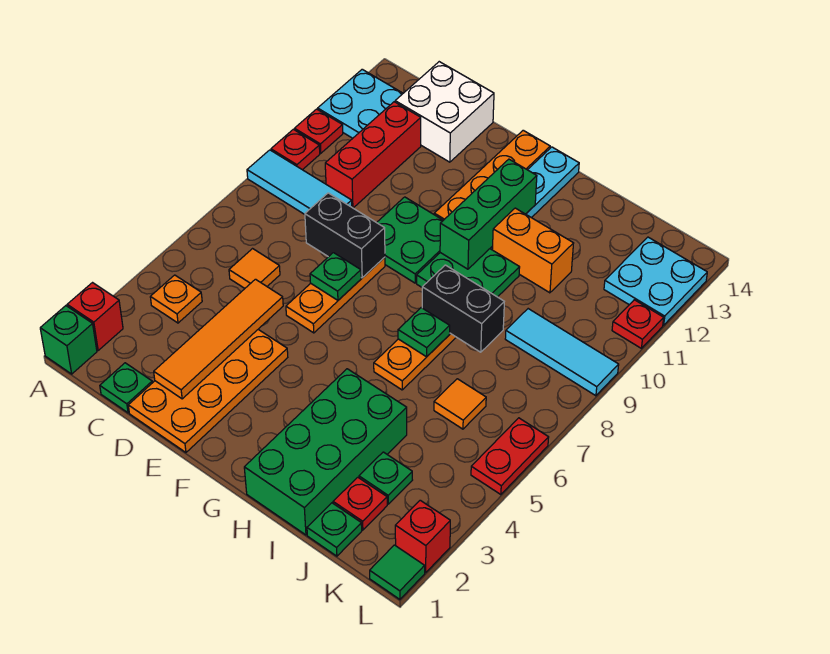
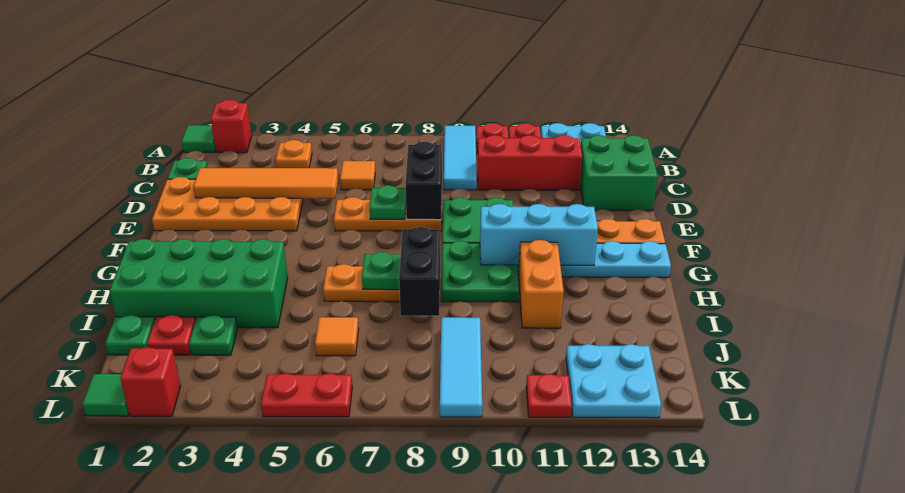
green 1x1 brick [40,306,97,374] -> green 1x1 tile [181,125,215,152]
white 2x2 brick [395,62,494,162] -> green 2x2 brick [580,135,658,211]
green 1x3 brick [440,159,537,269] -> cyan 1x3 brick [480,204,598,265]

